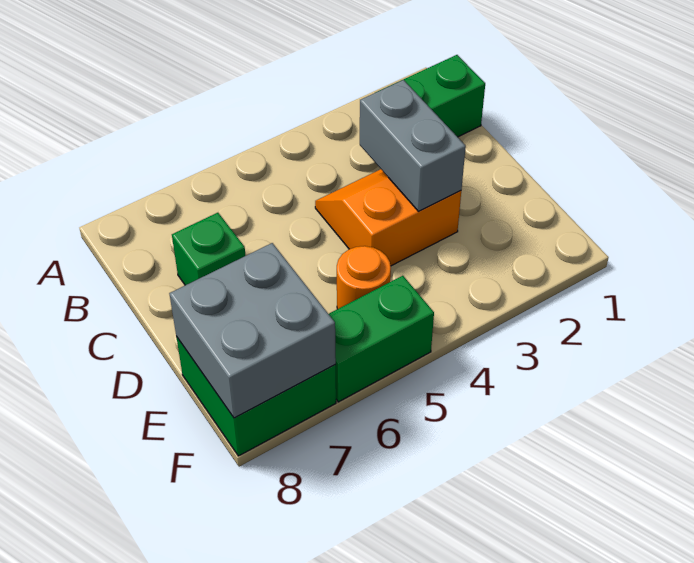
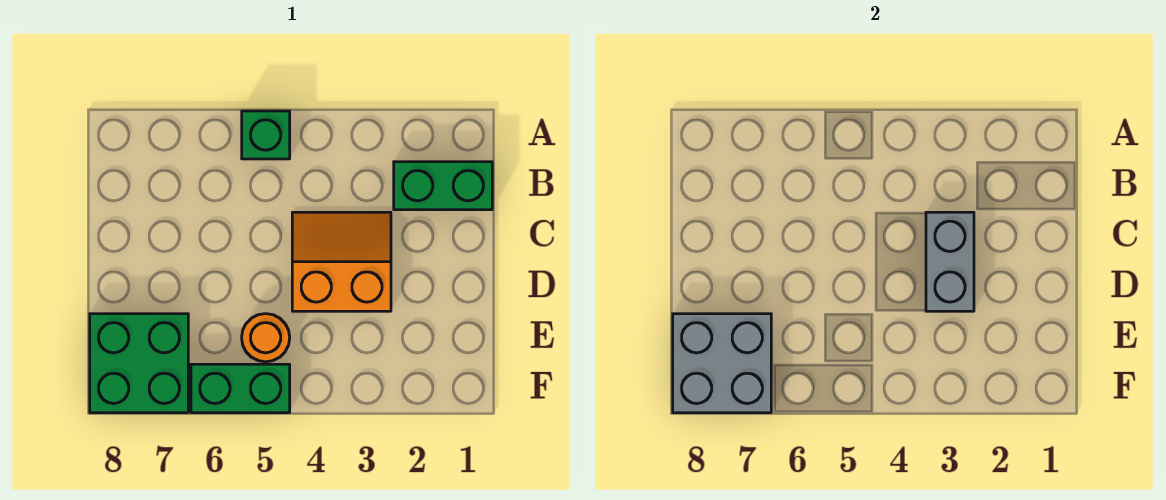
green 1x1 brick [172,213,245,285] -> green 1x1 brick moved to [242,111,290,159]

